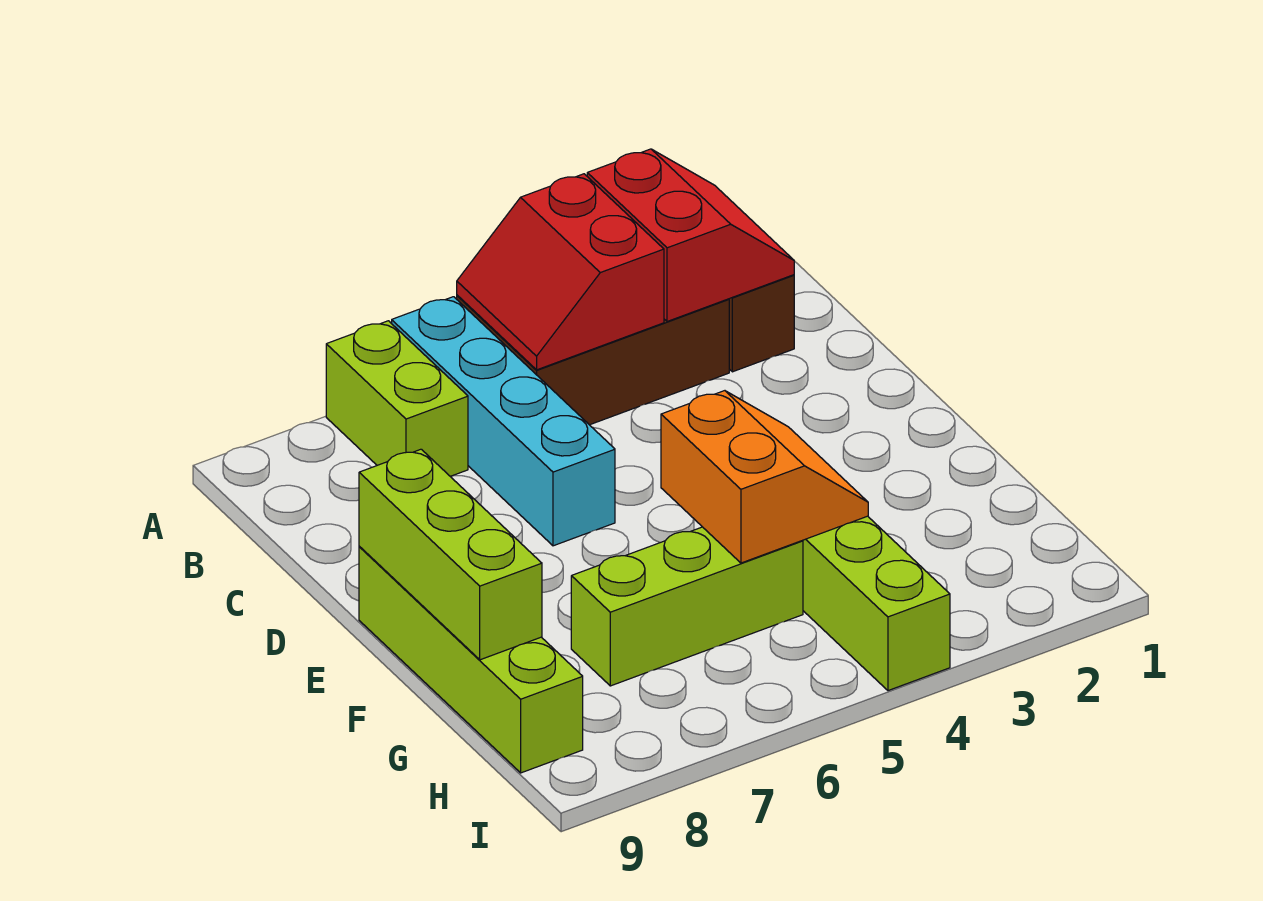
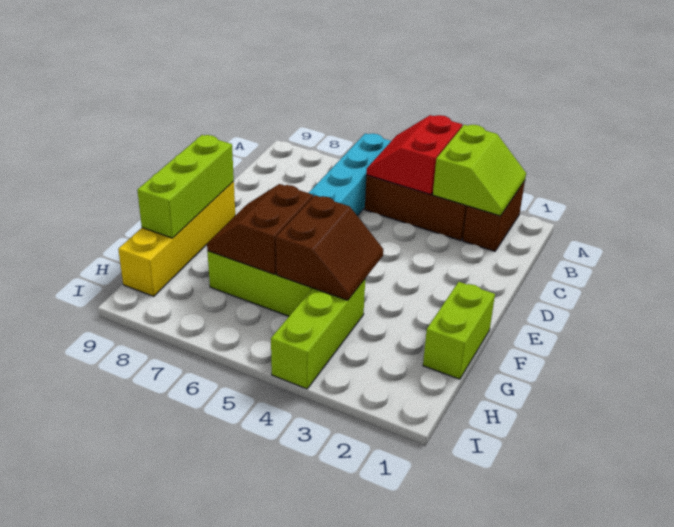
red 2x2 slope [587,149,794,322] -> lime 2x2 slope [433,125,526,216]
lime 1x2 brick [326,321,468,476] -> lime 1x2 brick moved to [423,282,495,379]
lime 1x4 brick [359,547,583,773] -> yellow 1x4 brick [118,182,235,296]
orange 2x2 slope [661,391,868,563] -> brown 2x2 slope [276,195,383,300]
none -> brown 2x2 slope [207,184,313,274]

